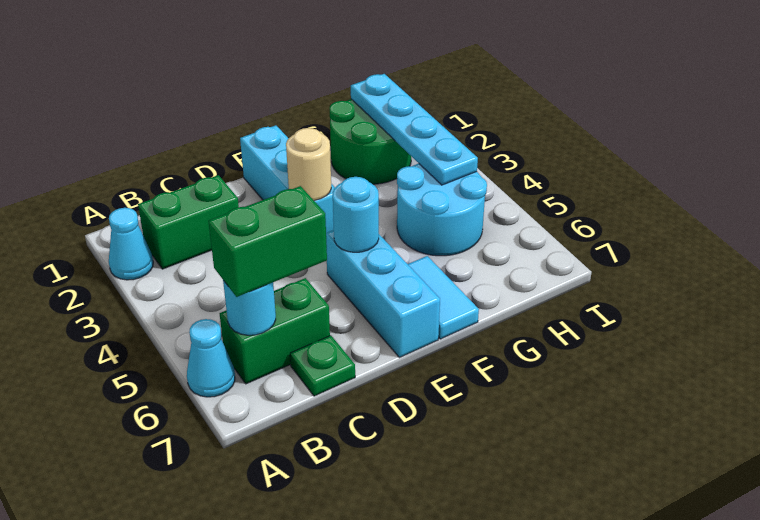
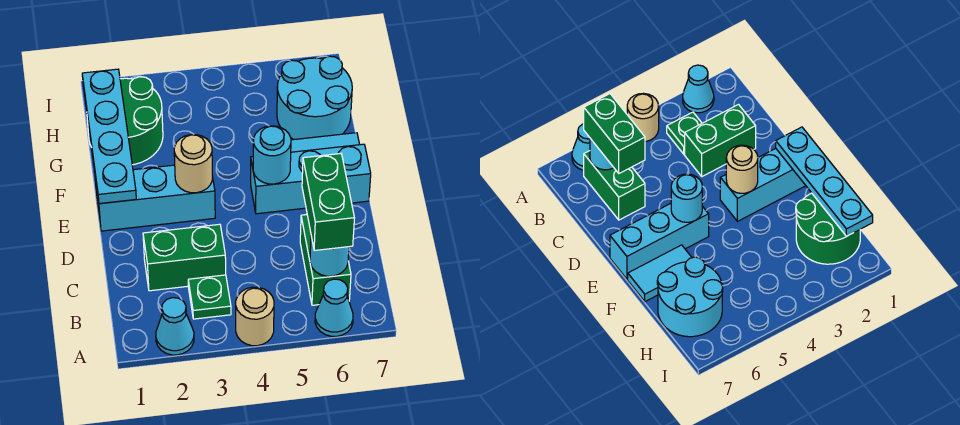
none -> tan 1x1 round brick [236,287,274,346]
green 1x2 brick [138,175,239,269] -> green 1x2 brick turned to [143,224,226,291]
green 1x1 plate [290,336,355,396] -> green 1x1 plate moved to [188,275,231,319]
cyan 2x2 round brick [397,163,487,256] -> cyan 2x2 round brick moved to [277,56,352,140]
cyan 1x4 plate [351,74,478,185] -> cyan 1x4 plate turned to [82,69,136,204]

